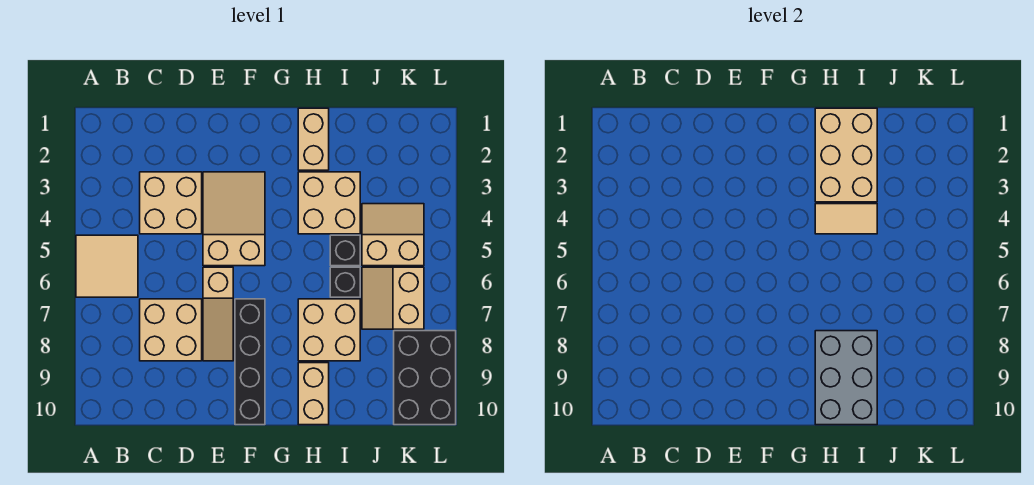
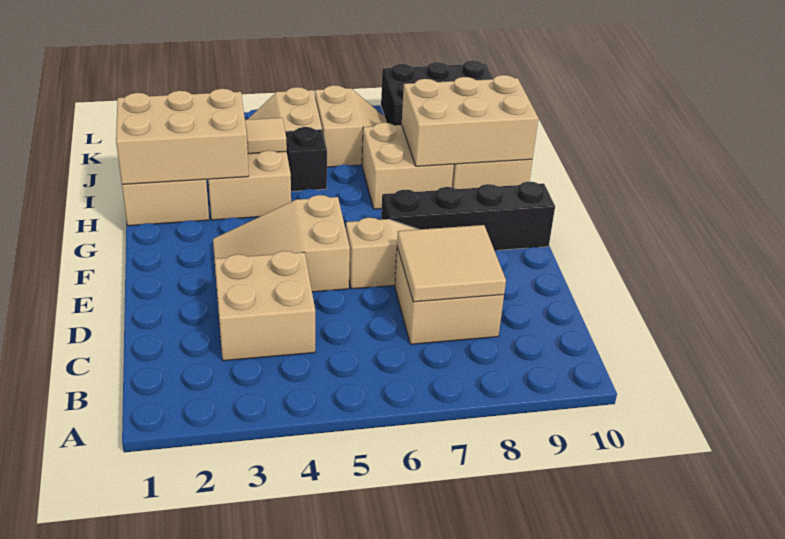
tan 2x2 tile [76,235,138,297] -> tan 2x2 tile moved to [397,225,506,302]
tan 1x2 tile [815,204,877,234] -> tan 1x1 tile [245,118,287,154]
grey 2x3 brick [815,331,877,425] -> tan 2x3 brick [402,75,538,166]
black 1x1 brick [330,267,360,297] -> none
tan 2x2 slope [362,267,424,329] -> tan 2x2 slope turned to [315,85,387,167]

